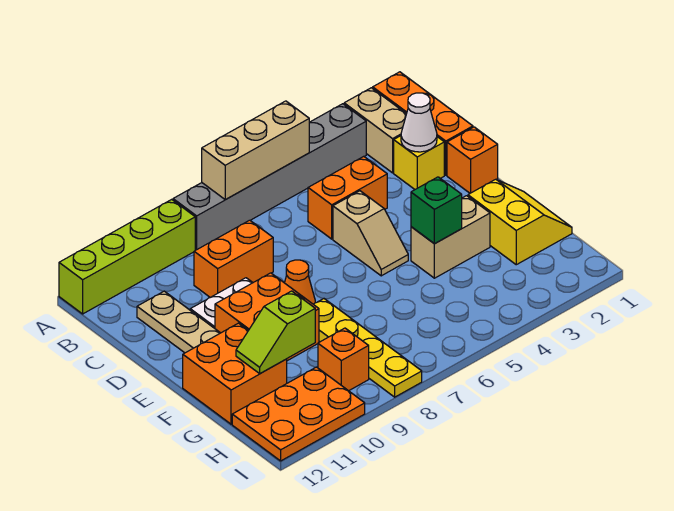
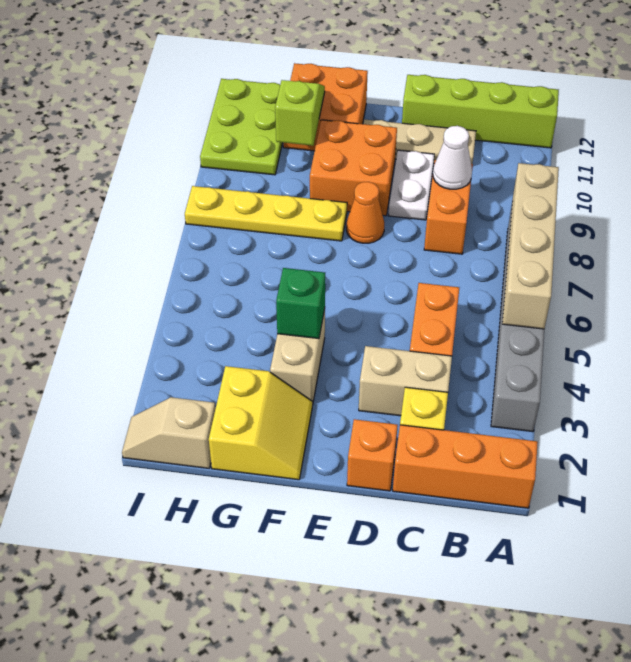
tan 1x2 brick [344,88,406,173] -> tan 1x2 brick moved to [359,346,452,416]
tan 1x3 brick [202,101,309,200] -> tan 1x4 brick [502,163,559,329]
lime 1x4 brick [59,199,195,314] -> lime 1x4 brick turned to [402,75,559,148]
white 1x1 cone [401,93,437,152] -> white 1x1 cone moved to [433,126,472,189]
tan 1x2 slope [333,191,408,276] -> tan 1x2 slope moved to [122,397,215,468]
yellow 2x2 slope [468,179,572,265] -> yellow 2x2 slope turned to [209,366,312,480]
orange 1x1 brick [318,328,369,391] -> none
orange 2x3 plate [232,367,365,461] -> lime 2x3 plate [200,79,283,175]

